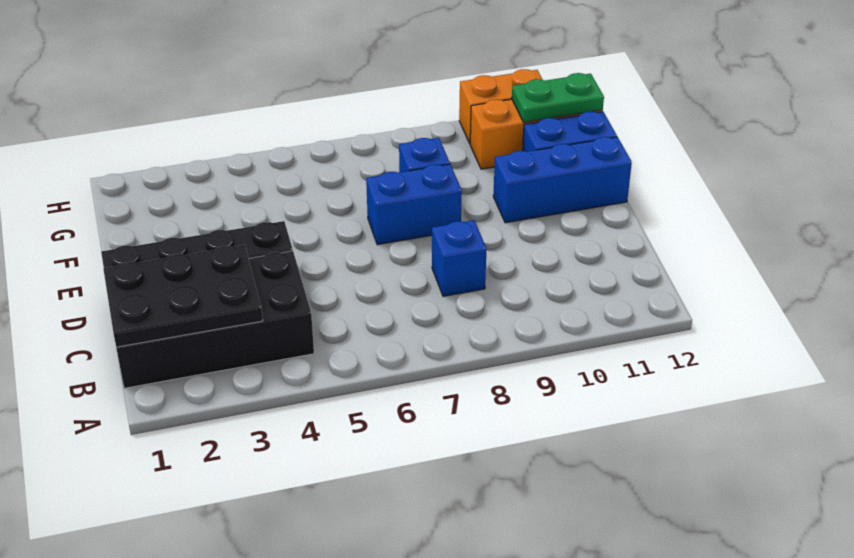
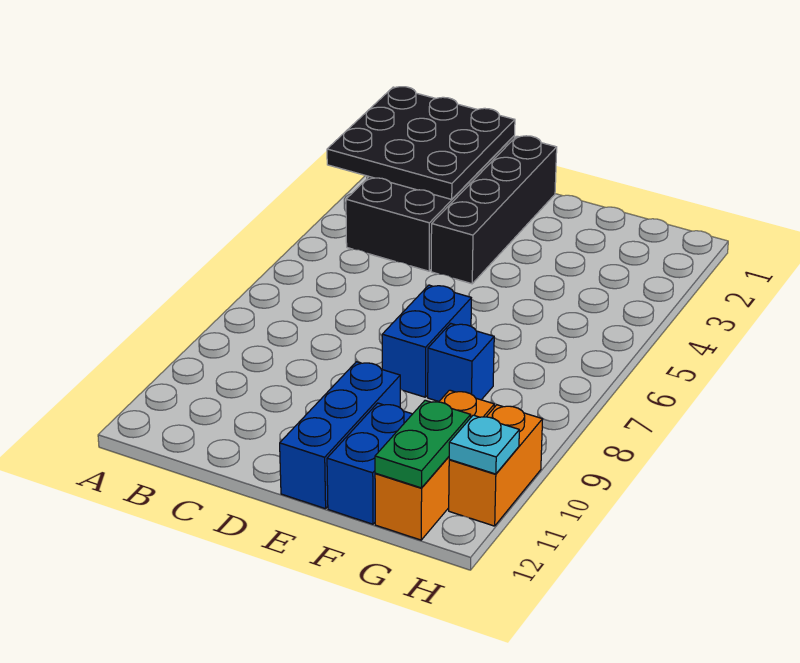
black 2x3 plate [103,245,263,347] -> black 3x3 plate [327,87,515,199]
blue 1x1 brick [432,220,487,296] -> none
none -> cyan 1x1 plate [449,415,519,474]

